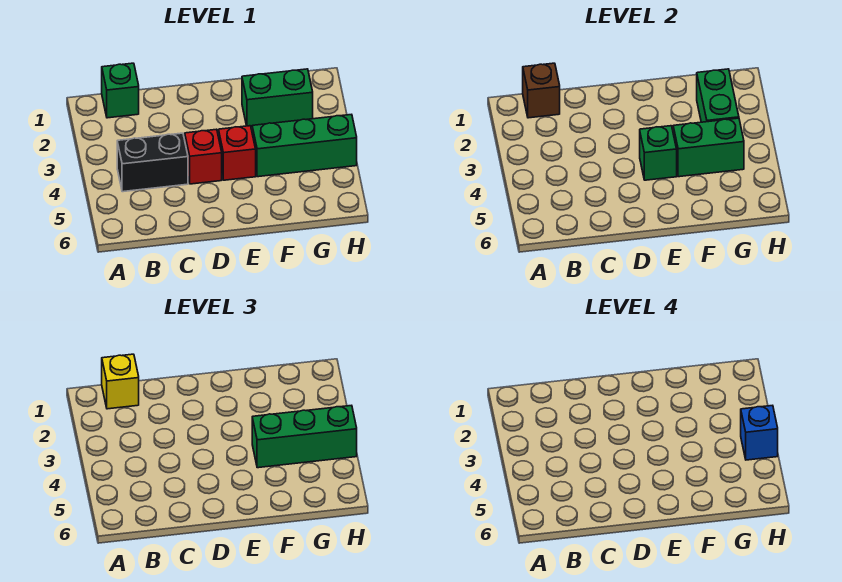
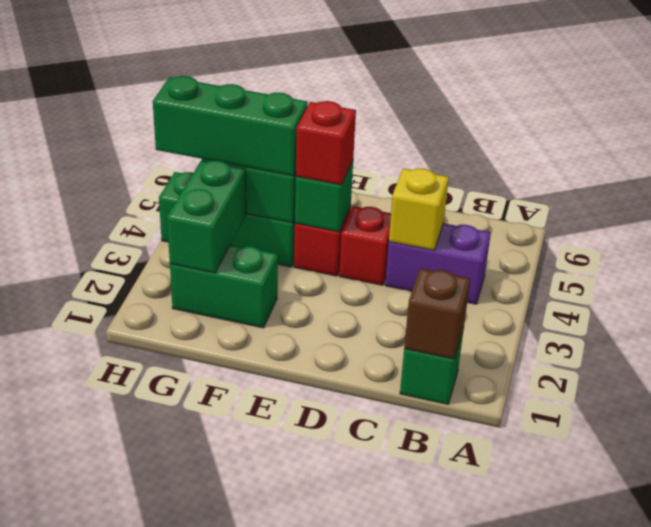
yellow 1x1 brick [102,354,139,409] -> yellow 1x1 brick moved to [389,168,449,250]
black 1x2 brick [117,133,188,192] -> purple 1x2 brick [385,223,491,304]
none -> red 1x1 brick [296,101,356,185]
blue 1x1 brick [741,405,778,460] -> none

